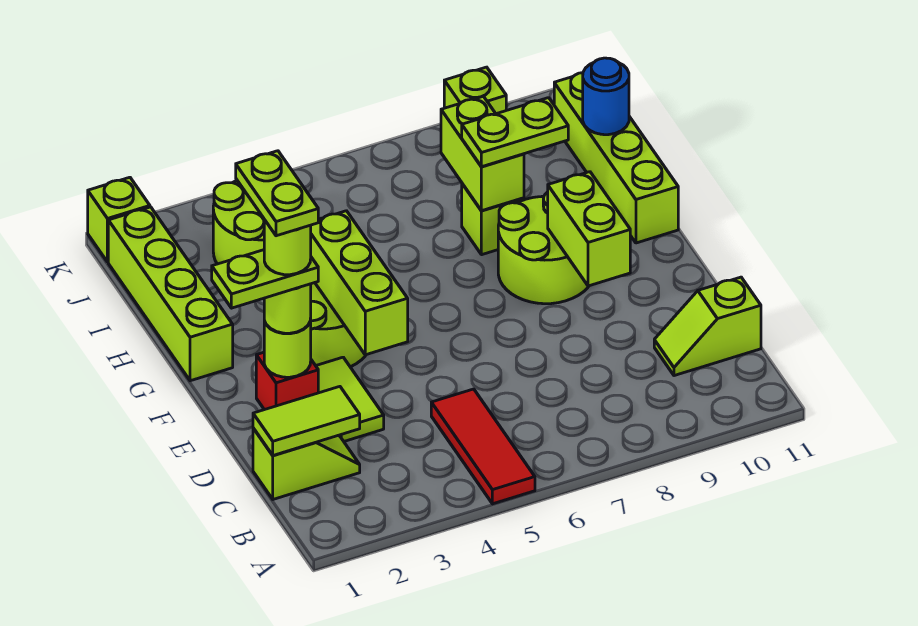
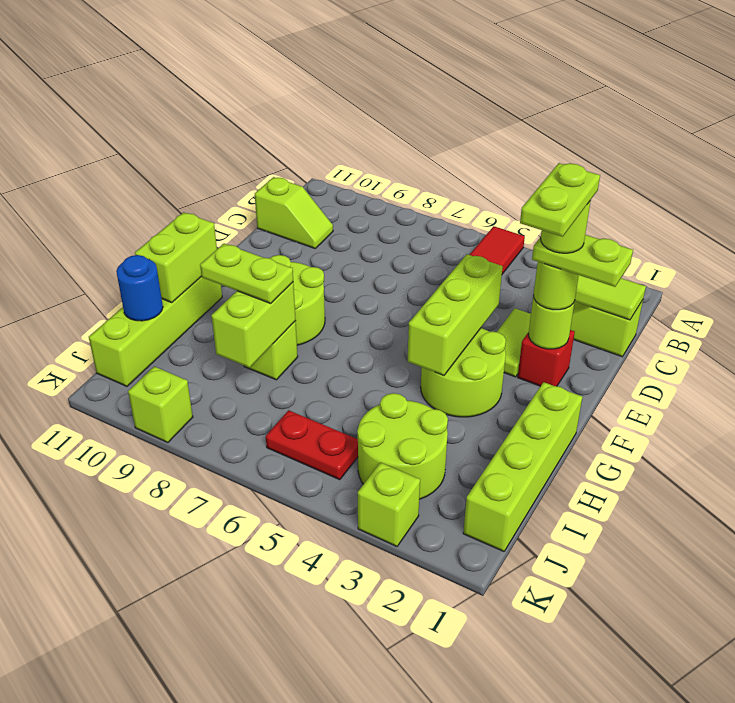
lime 1x2 brick [548,172,630,286] -> lime 1x2 brick moved to [135,212,217,303]
none -> red 1x2 plate [266,410,358,480]
lime 1x1 brick [88,177,150,262] -> lime 1x1 brick moved to [358,463,420,546]

